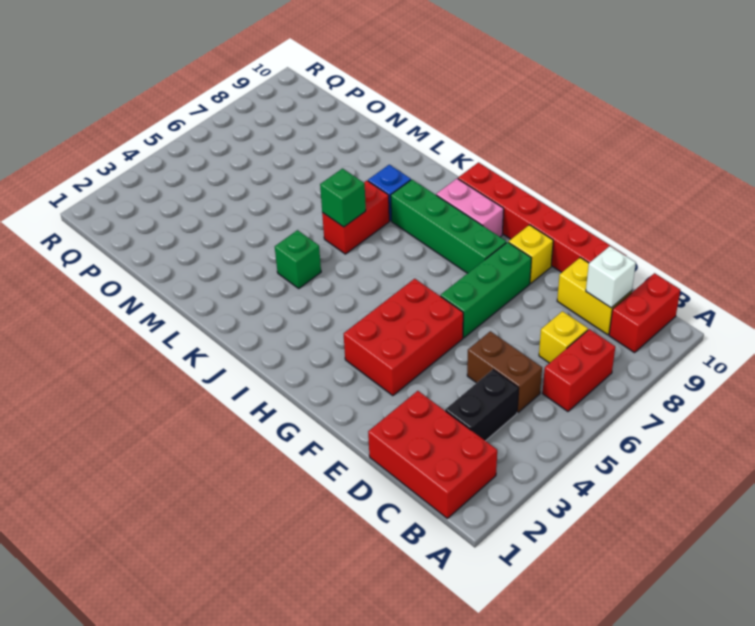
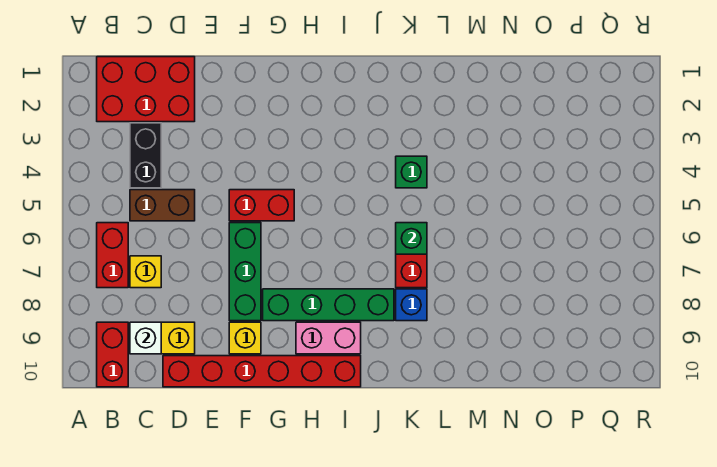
red 2x3 brick [344,279,463,396] -> red 1x2 brick [229,190,294,221]

